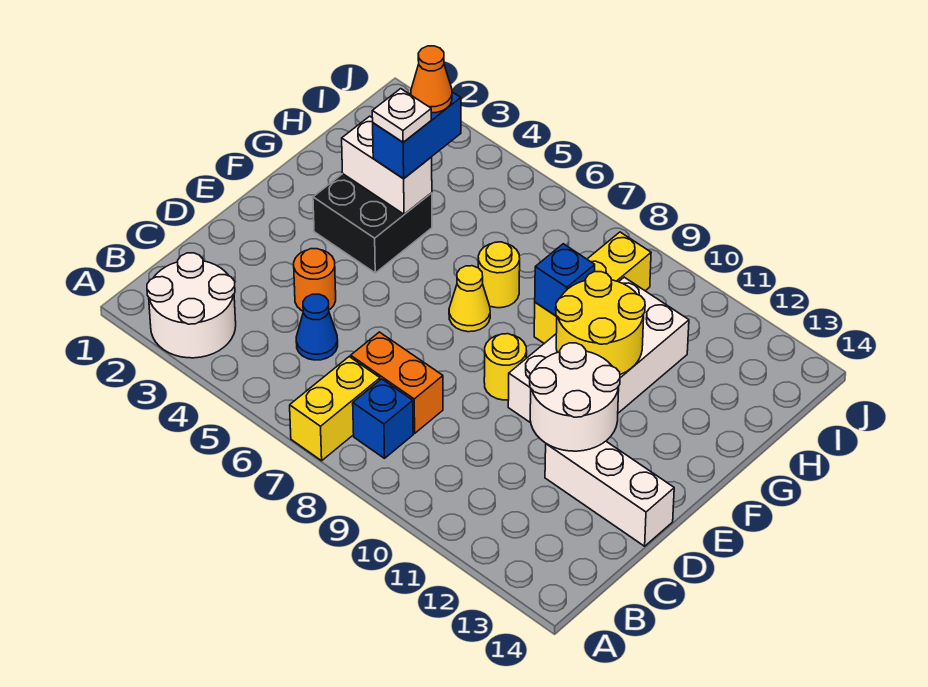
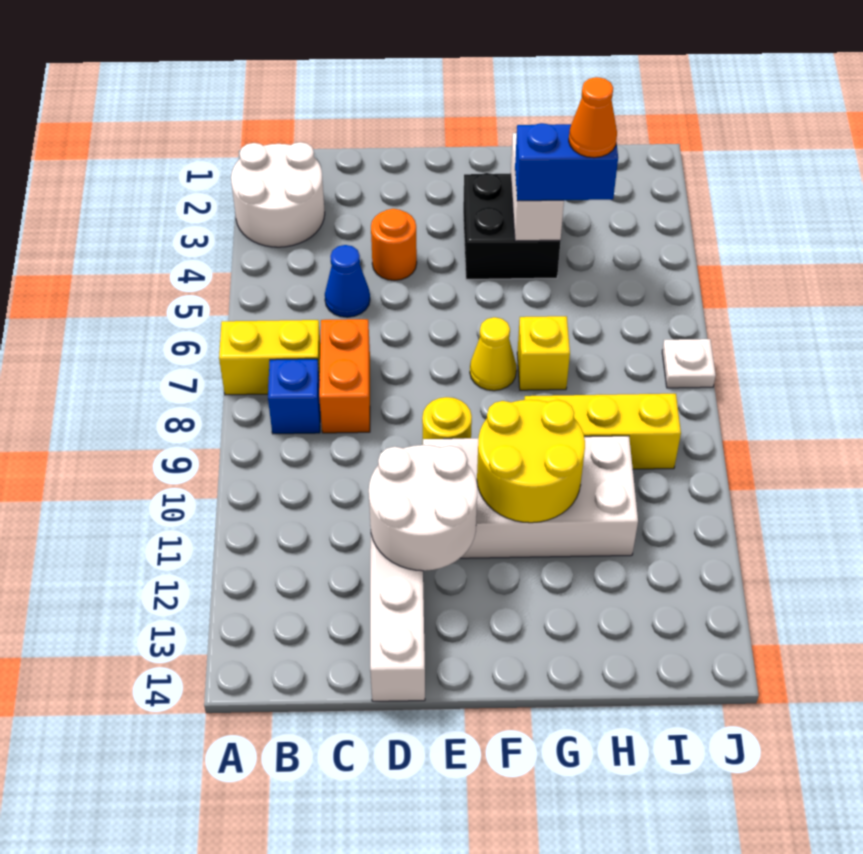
white 1x1 plate [372,89,431,142] -> white 1x1 plate moved to [662,339,716,388]
yellow 1x1 round brick [478,242,520,308] -> yellow 1x1 brick [517,316,570,390]
blue 1x1 brick [535,244,595,316] -> none

